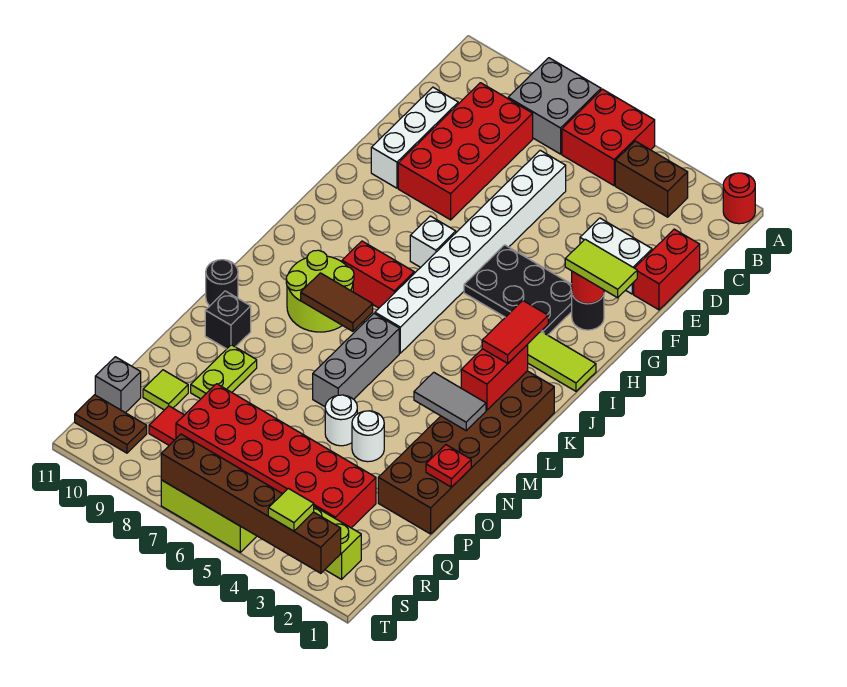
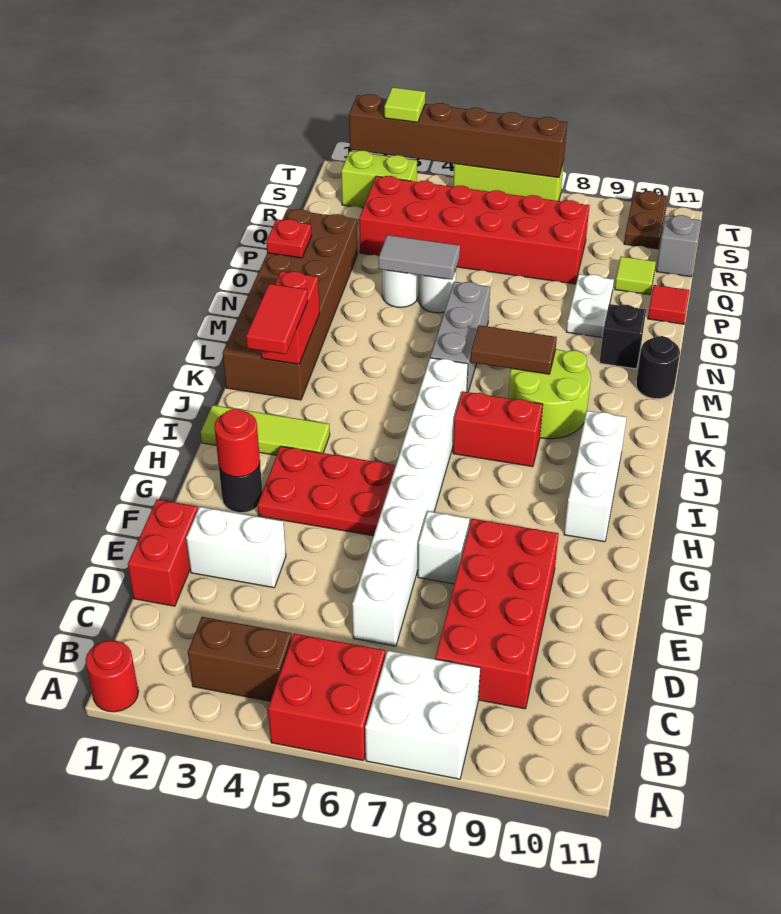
grey 2x2 brick [508,58,601,154] -> white 2x2 brick [365,651,480,779]
white 1x3 brick [371,87,458,188] -> white 1x3 brick moved to [564,411,627,542]
lime 1x2 tile [565,239,637,298] -> none
black 2x3 plate [464,245,572,335] -> red 2x3 plate [258,446,396,536]
white 1x1 brick [410,216,456,267] -> white 1x1 brick moved to [418,511,469,584]
grey 1x2 tile [414,372,486,431] -> grey 1x2 tile moved to [379,235,460,280]
lime 1x2 plate [191,345,257,399] -> white 1x2 plate [566,274,614,338]
red 1x1 tile [149,406,184,445] -> red 1x1 tile moved to [648,285,690,324]
brown 1x2 plate [75,395,147,453] -> brown 1x2 plate turned to [624,191,668,249]

